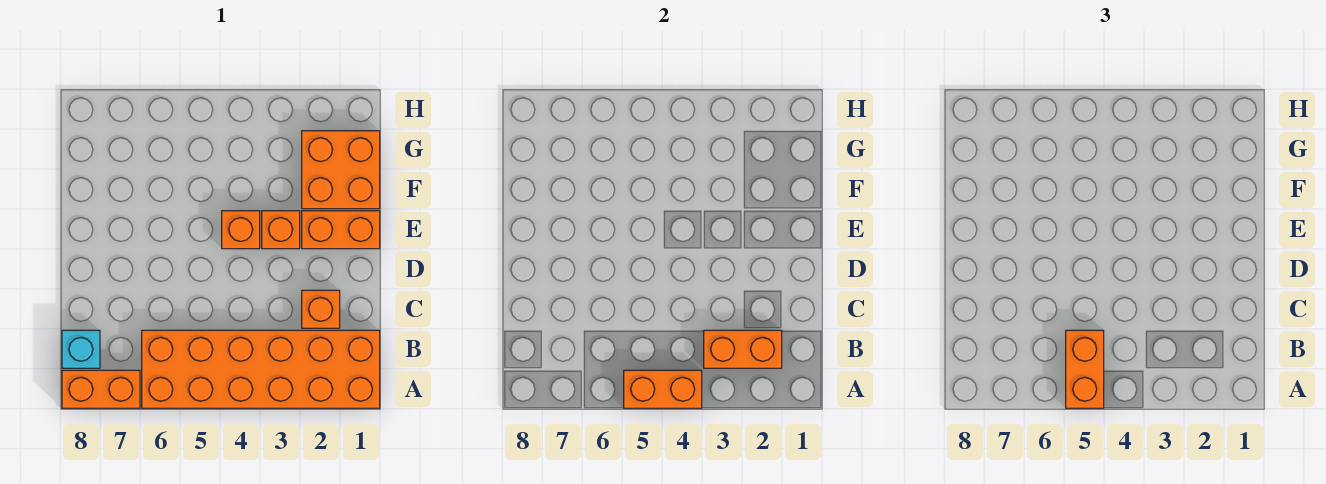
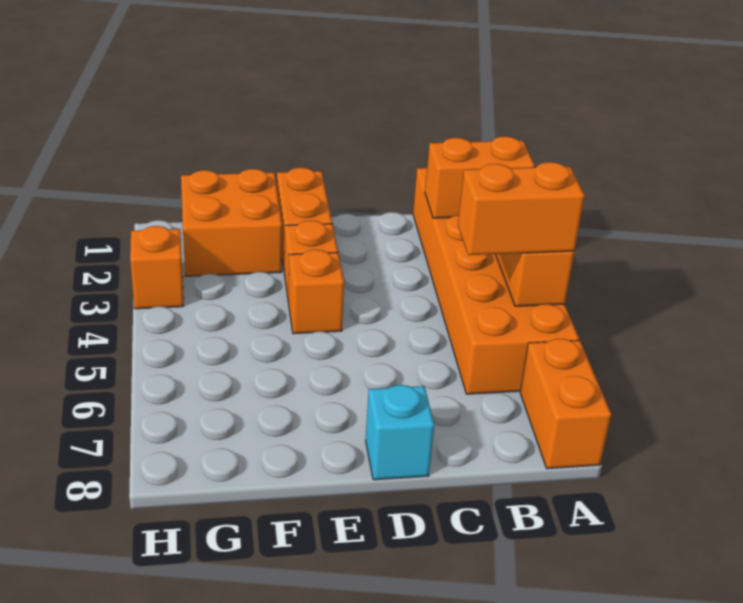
orange 1x2 brick [704,330,782,368] -> orange 1x2 brick turned to [425,136,534,218]
cyan 1x1 brick [62,330,100,368] -> cyan 1x1 brick moved to [366,385,434,480]
orange 1x1 brick [302,290,340,328] -> orange 1x1 brick moved to [130,226,184,309]

